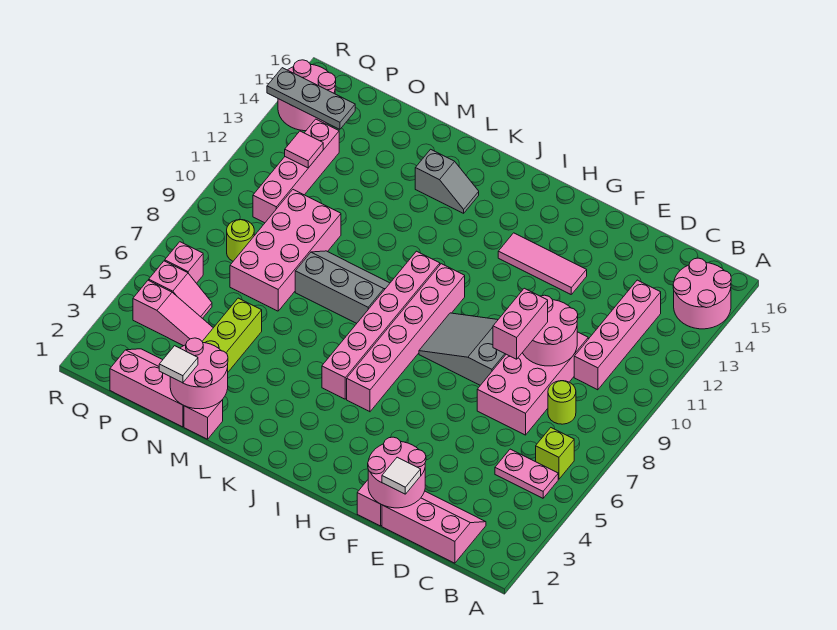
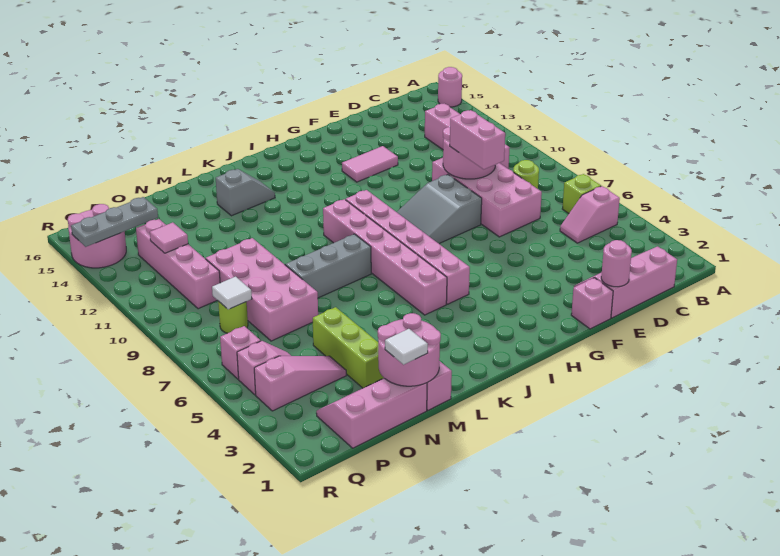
pink 2x2 round brick [673,258,731,329] -> pink 1x1 round brick [438,67,462,107]
pink 1x2 plate [495,449,558,498] -> pink 1x2 slope [560,186,620,243]
pink 2x2 round brick [368,437,426,508] -> pink 1x1 round brick [601,240,632,287]
white 1x1 tile [382,457,421,494] -> white 1x1 tile moved to [212,277,252,309]
pink 1x3 tile [498,233,587,294] -> pink 1x2 tile [342,146,398,182]

